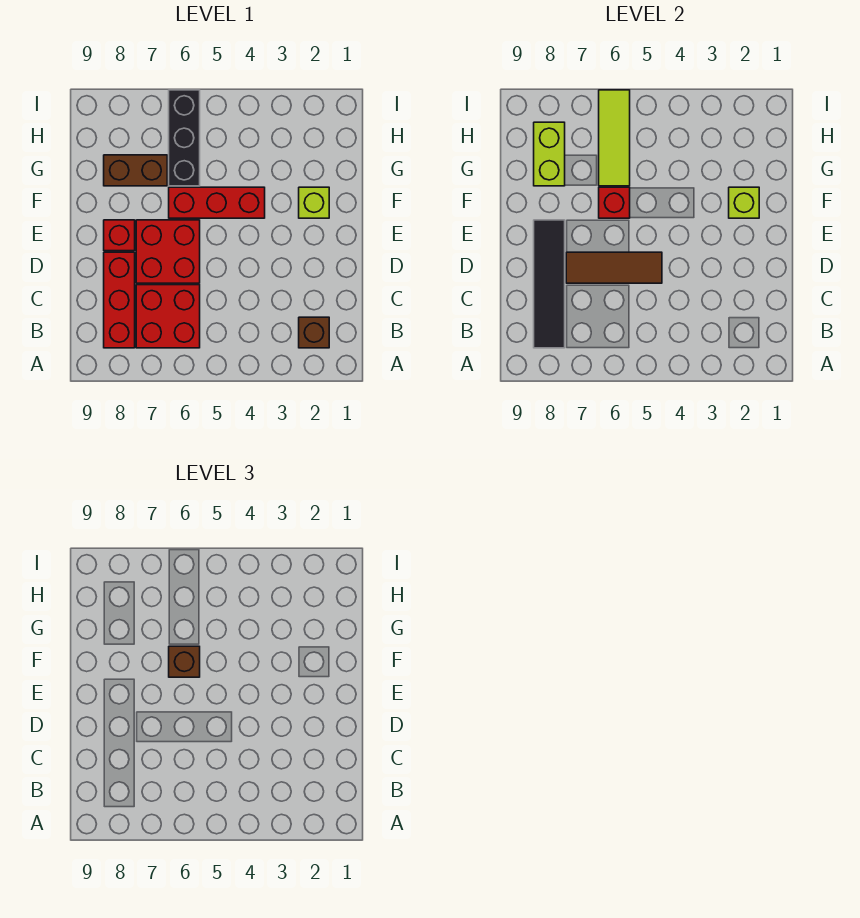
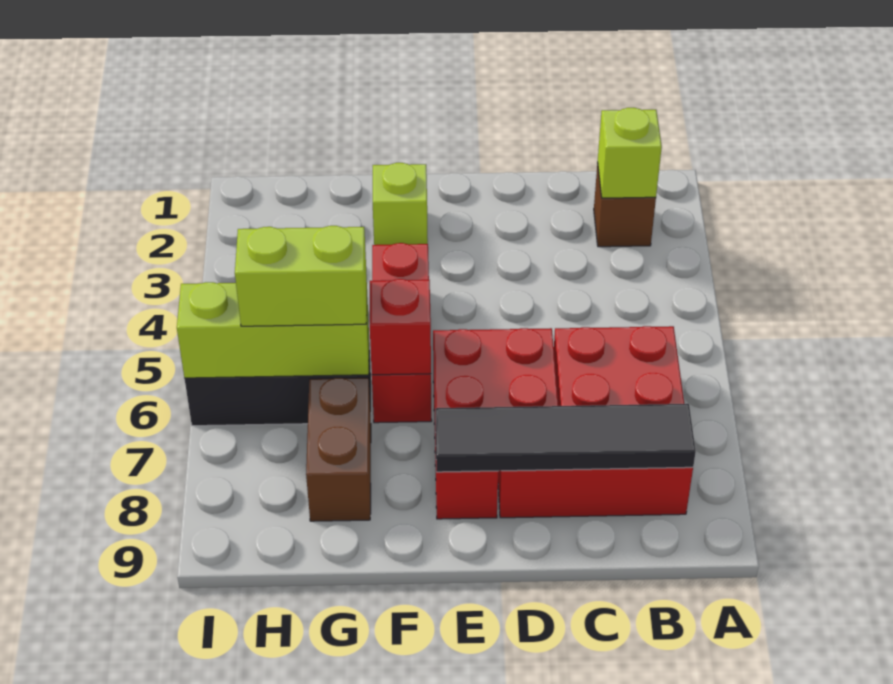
brown 1x3 tile [566,252,662,283] -> none
lime 1x1 brick [729,187,759,218] -> lime 1x1 brick moved to [598,108,662,198]
brown 1x1 brick [169,646,200,677] -> none
lime 1x3 tile [599,90,630,186] -> lime 1x3 brick [177,282,369,378]
lime 1x2 brick [534,122,565,186] -> lime 1x2 brick moved to [235,226,367,326]

